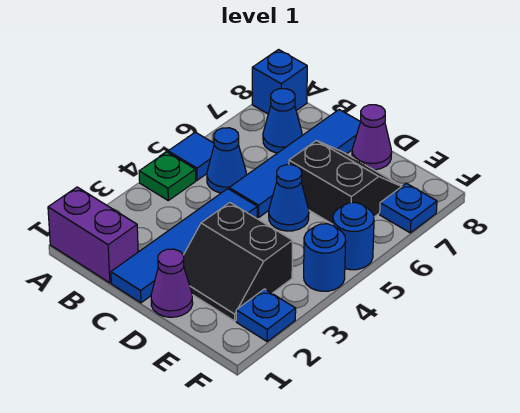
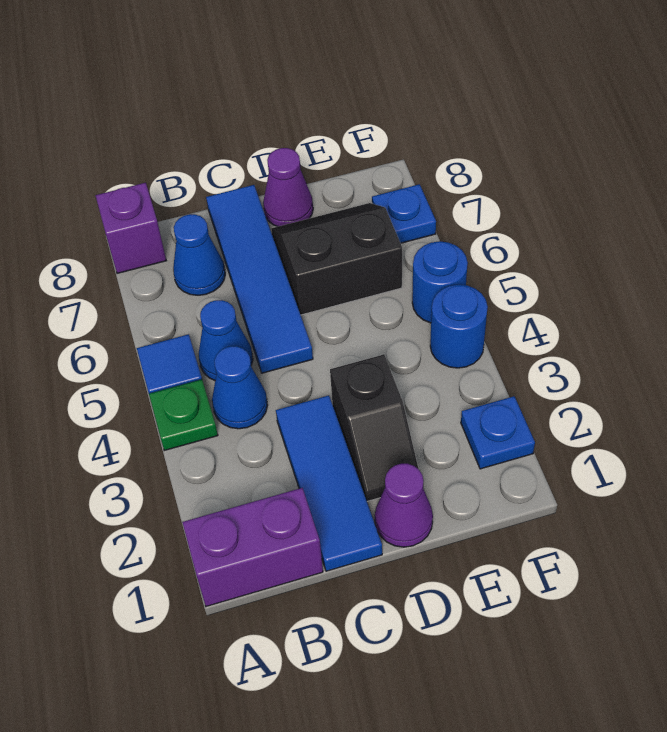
blue 1x1 brick [252,50,307,114] -> purple 1x1 brick [95,183,166,273]
blue 1x4 tile [111,189,257,303] -> blue 1x3 tile [276,396,382,571]
black 2x2 slope [183,203,292,321] -> black 1x2 slope [330,354,418,501]
blue 1x1 cone [269,165,309,231] -> blue 1x1 cone moved to [212,346,268,429]

